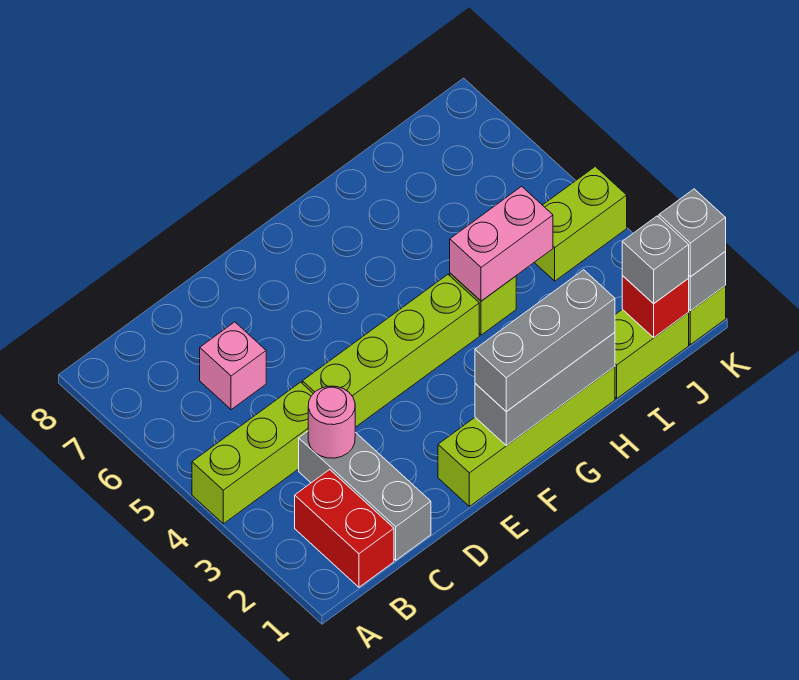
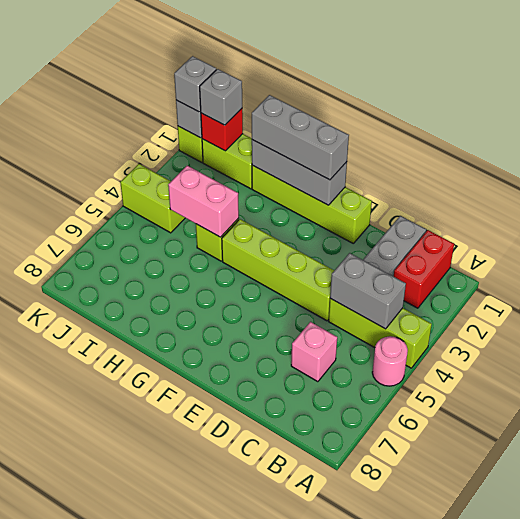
none -> grey 1x2 brick [330,253,406,329]
pink 1x1 round brick [308,386,355,458] -> pink 1x1 round brick moved to [372,336,408,386]

